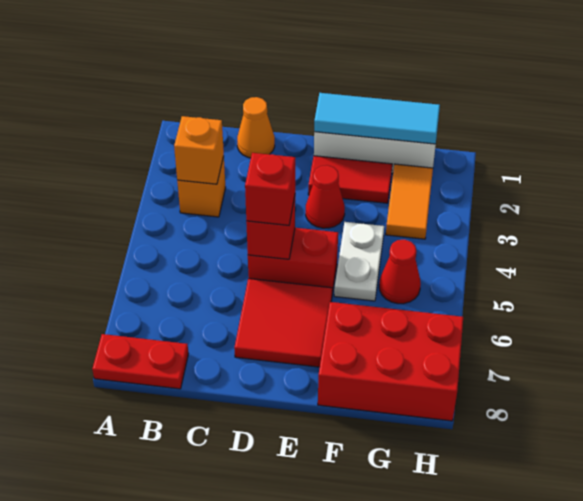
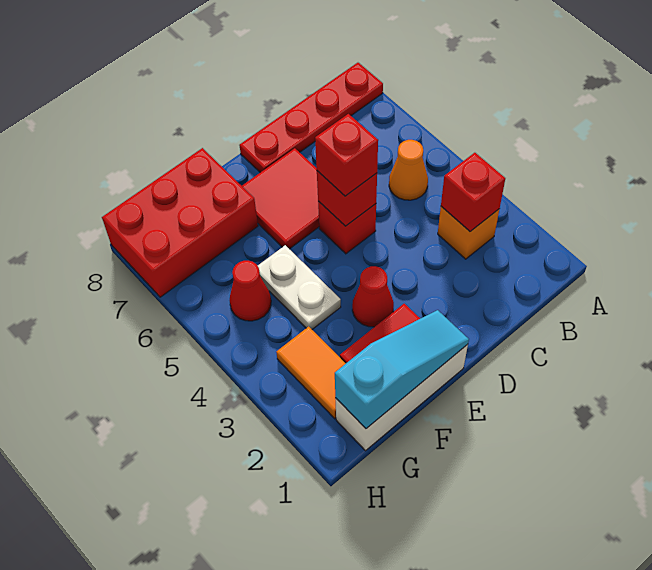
red 1x2 plate [92,334,189,389] -> red 1x4 plate [239,63,383,172]
orange 1x1 brick [174,116,224,184] -> red 1x1 brick [441,153,505,231]
orange 1x1 cone [237,97,275,158] -> orange 1x1 cone moved to [389,140,428,200]
red 1x2 brick [248,228,338,294] -> red 1x1 brick [318,201,376,254]
cyan 1x3 tile [314,93,440,144] -> cyan 1x3 slope [335,310,469,429]

